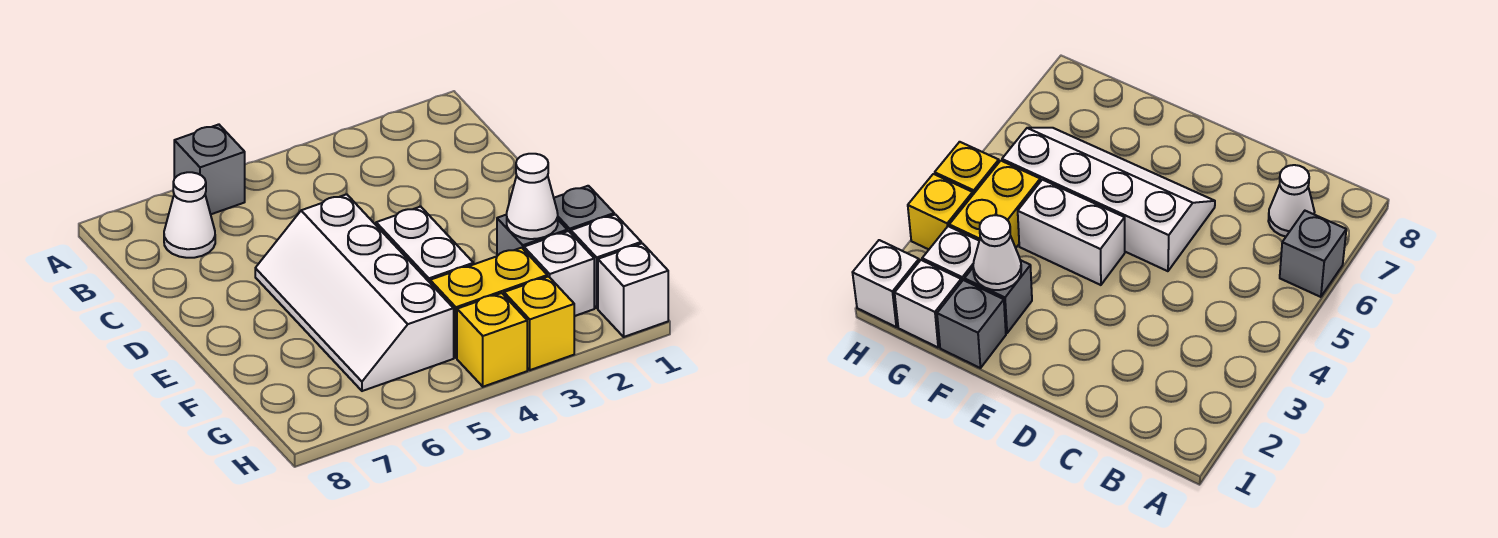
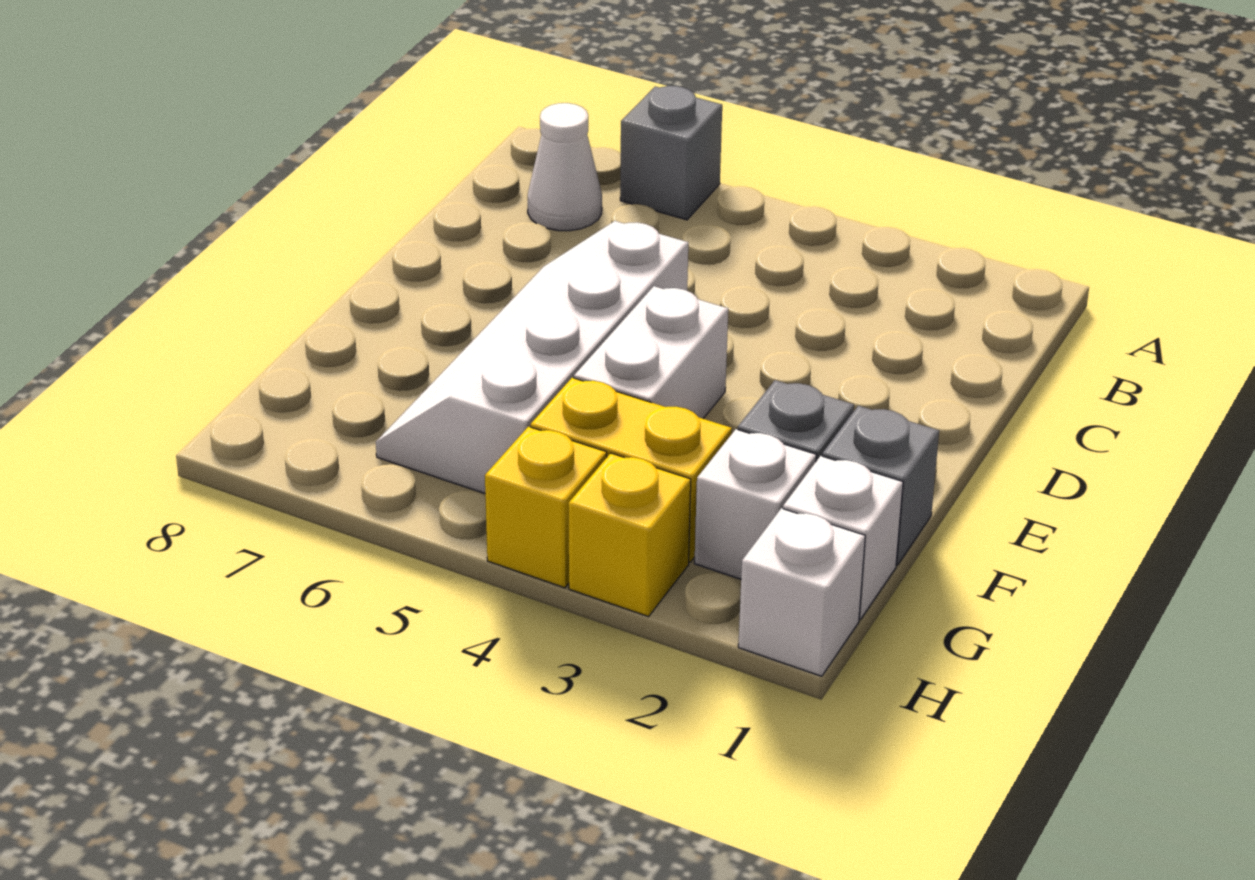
white 1x1 cone [507,154,558,239] -> none

